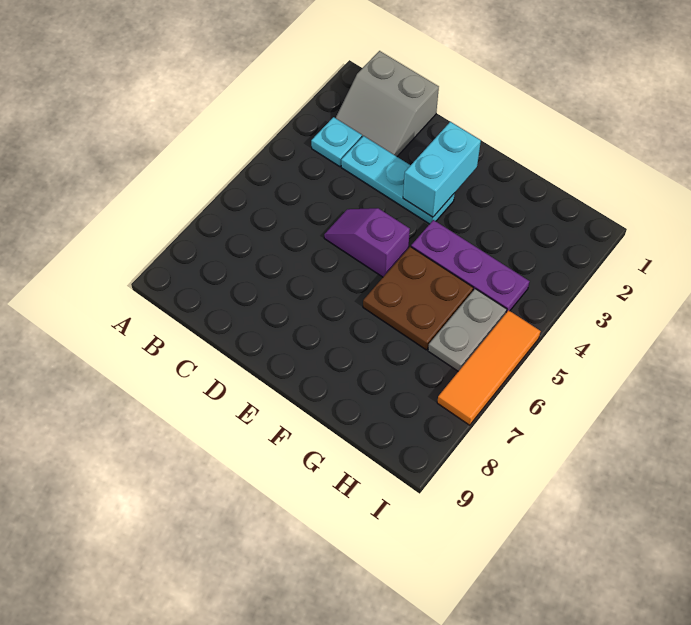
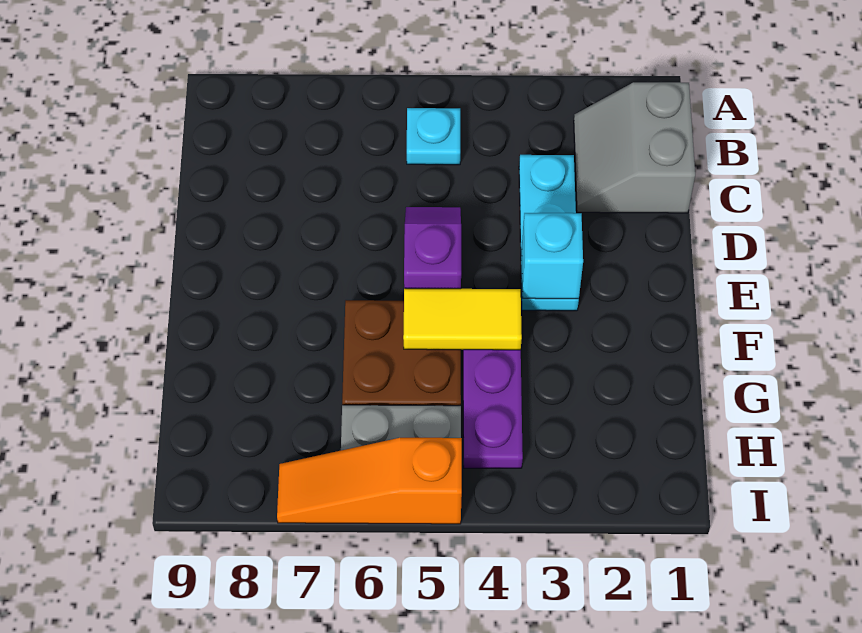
cyan 1x1 plate [311,117,362,167] -> cyan 1x1 plate moved to [407,108,460,165]
cyan 1x2 brick [403,122,481,217] -> cyan 1x1 brick [522,213,583,299]
none -> yellow 1x2 tile [403,288,522,350]
orange 1x3 tile [437,310,541,425] -> orange 1x3 slope [277,438,462,524]

